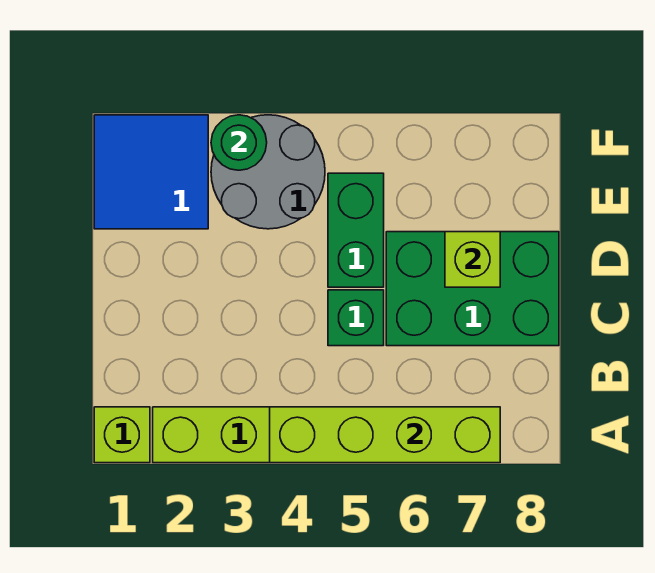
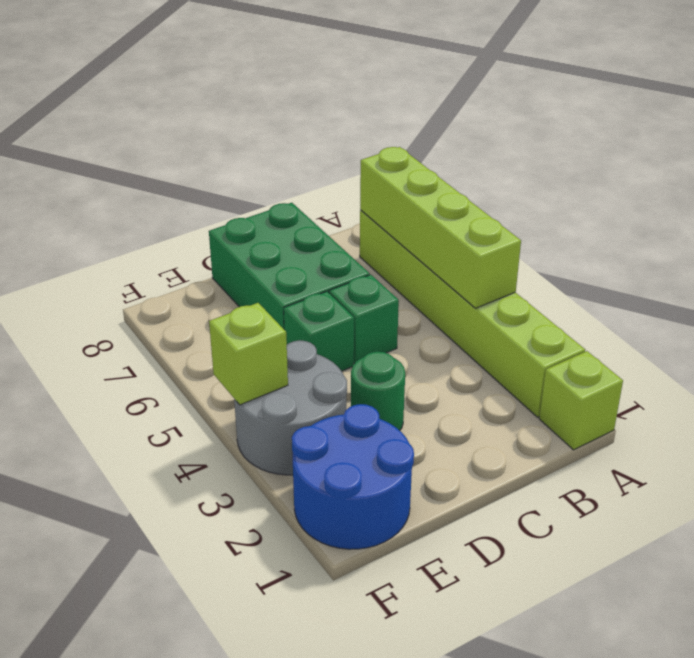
green 1x2 brick [328,173,384,287] -> green 1x1 brick [284,291,354,371]
lime 1x1 brick [445,232,500,287] -> lime 1x1 brick moved to [209,303,288,405]
blue 2x2 tile [94,115,208,229] -> blue 2x2 round brick [292,404,414,549]
green 1x1 round brick [211,115,267,170] -> green 1x1 round brick moved to [351,352,405,430]

